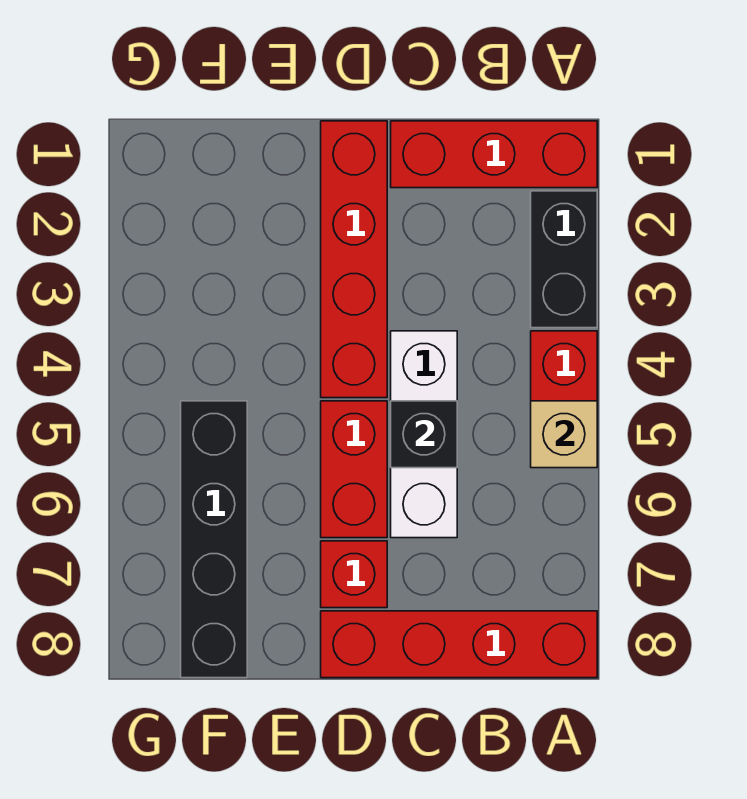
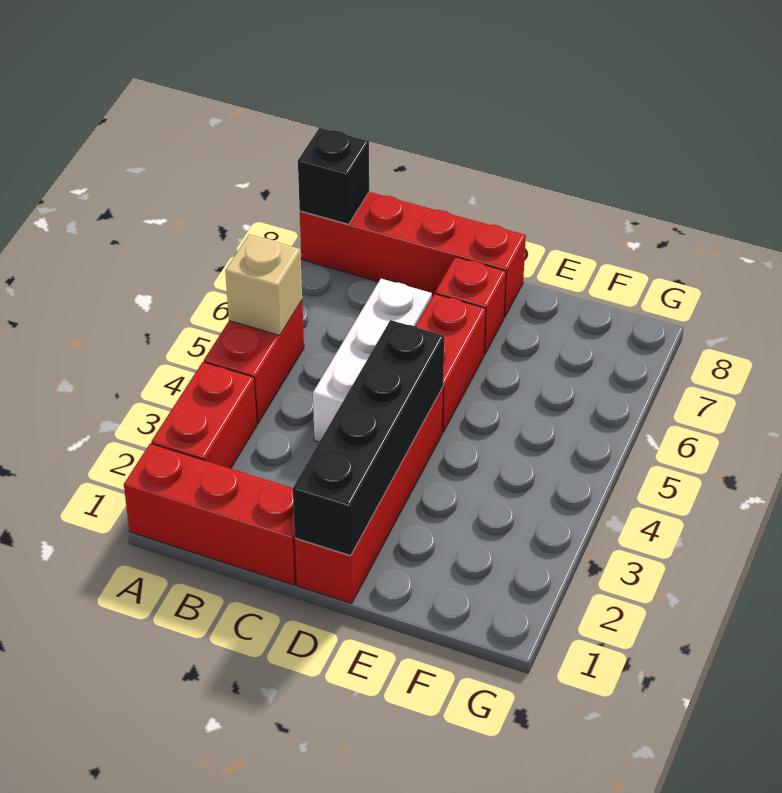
black 1x2 brick [531,191,597,328] -> red 1x2 brick [151,362,257,469]
black 1x1 brick [391,401,457,468] -> black 1x1 brick moved to [298,128,369,224]
black 1x4 brick [181,401,247,678] -> black 1x4 brick moved to [293,320,444,556]

